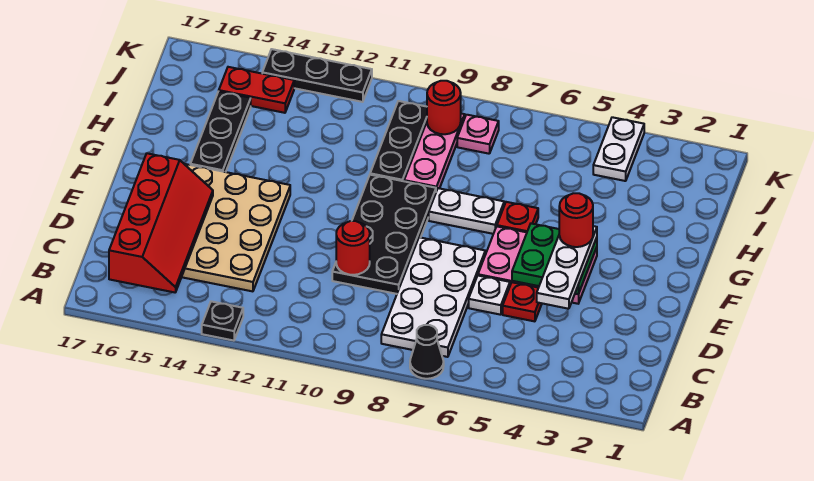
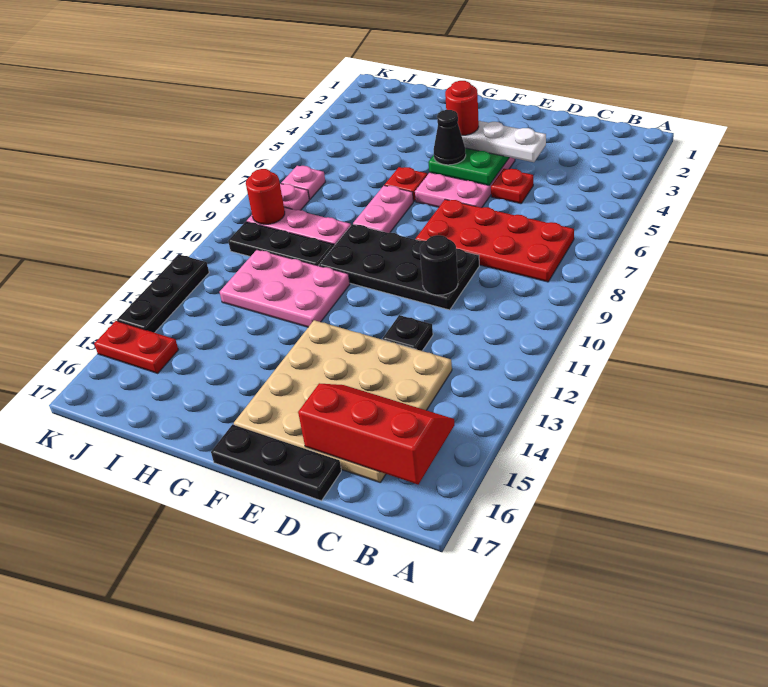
black 1x1 cone [410,325,444,379] -> black 1x1 cone moved to [434,110,466,165]
black 1x1 plate [202,301,243,341] -> black 1x1 plate moved to [383,315,433,351]
white 2x4 plate [381,237,485,357] -> red 2x4 plate [416,199,574,282]
red 2x4 slope [109,153,213,292] -> red 2x3 slope [298,384,454,484]
white 1x1 plate [469,276,510,315] -> none
red 1x1 round brick [336,221,370,275] -> black 1x1 round brick [420,235,458,295]
white 1x2 plate [429,188,504,234] -> pink 1x2 plate [353,185,413,233]
none -> pink 2x3 plate [220,250,350,327]
black 1x3 plate [190,91,251,172] -> black 1x3 plate moved to [211,424,341,501]
white 1x2 plate [593,117,644,181] -> none
none -> pink 1x1 plate [281,166,325,199]
red 1x2 plate [219,67,294,113] -> red 1x2 plate turned to [94,321,178,373]

